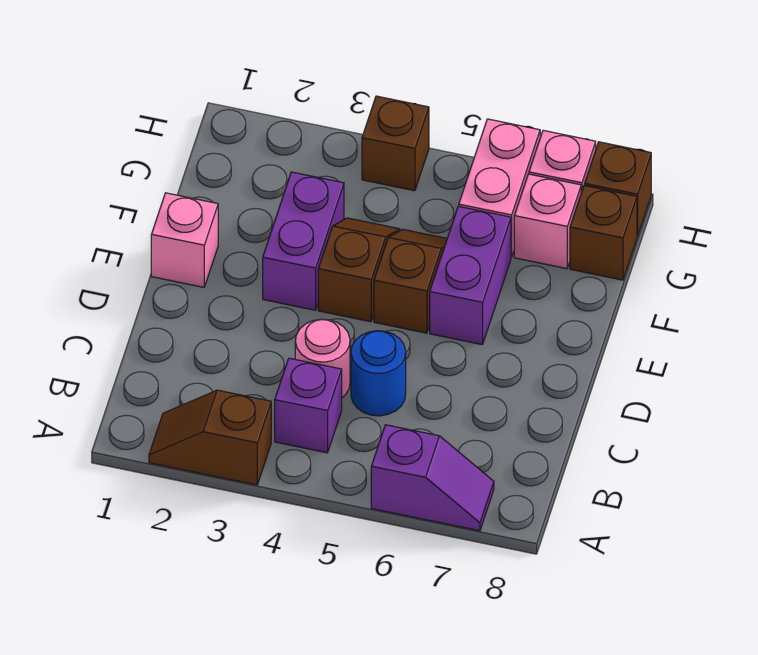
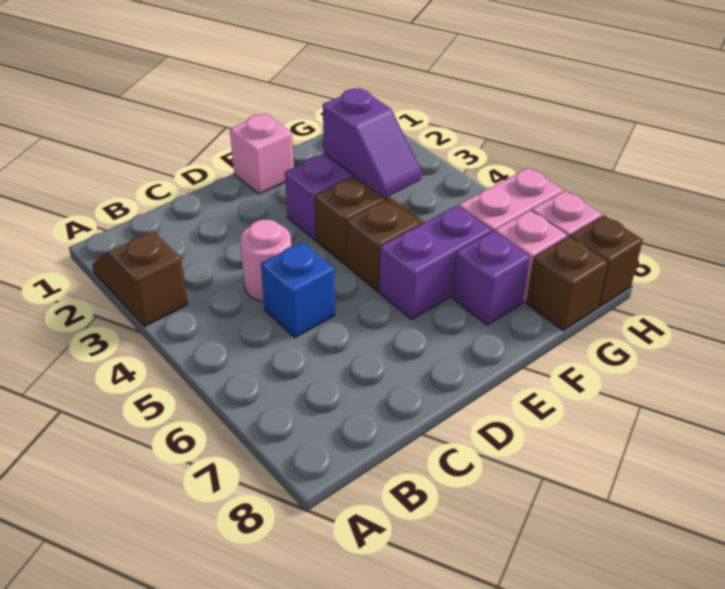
purple 1x2 slope [371,425,494,531] -> purple 1x2 slope moved to [323,88,422,198]
purple 1x1 brick [275,358,342,453] -> purple 1x1 brick moved to [452,231,530,325]
blue 1x1 round brick [351,331,406,416] -> blue 1x1 brick [261,242,335,338]
brown 1x1 brick [362,96,429,191] -> none

